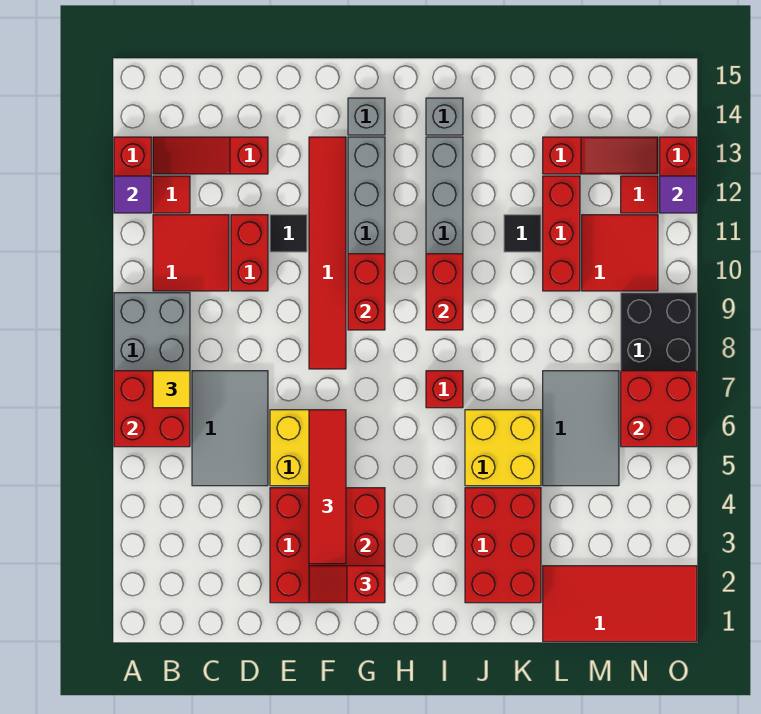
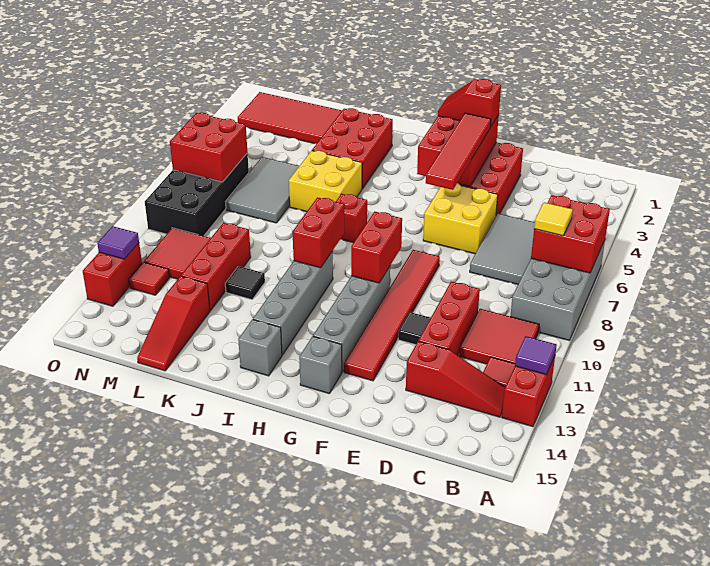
red 1x2 brick [231,215,268,291] -> red 1x3 brick [418,282,480,355]
red 1x2 slope [309,566,385,603] -> red 1x2 slope turned to [438,79,501,127]
red 1x3 slope [543,137,658,174] -> red 1x3 slope turned to [137,276,210,371]

